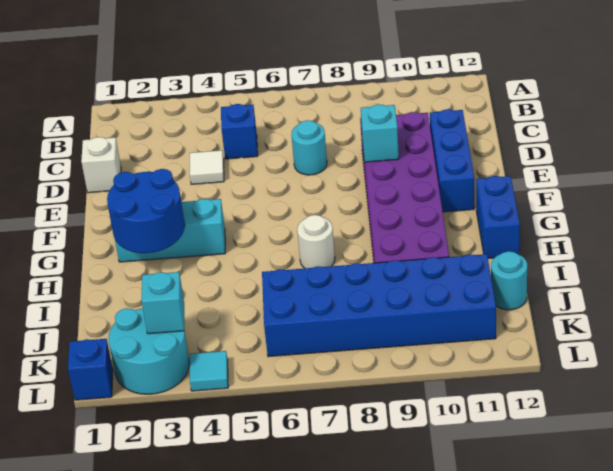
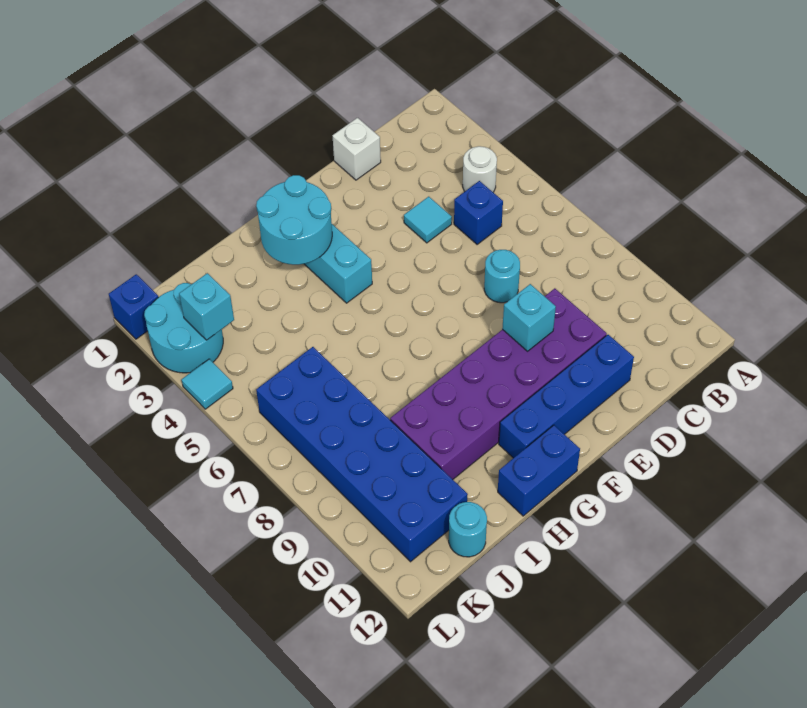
white 1x1 tile [190,150,224,184] -> cyan 1x1 tile [404,197,452,243]
blue 1x3 brick [430,109,474,212] -> blue 1x4 brick [499,335,634,458]
blue 2x2 round brick [107,169,185,253] -> cyan 2x2 round brick [256,175,332,265]
white 1x1 round brick [297,215,335,268] -> white 1x1 round brick moved to [463,146,497,192]

